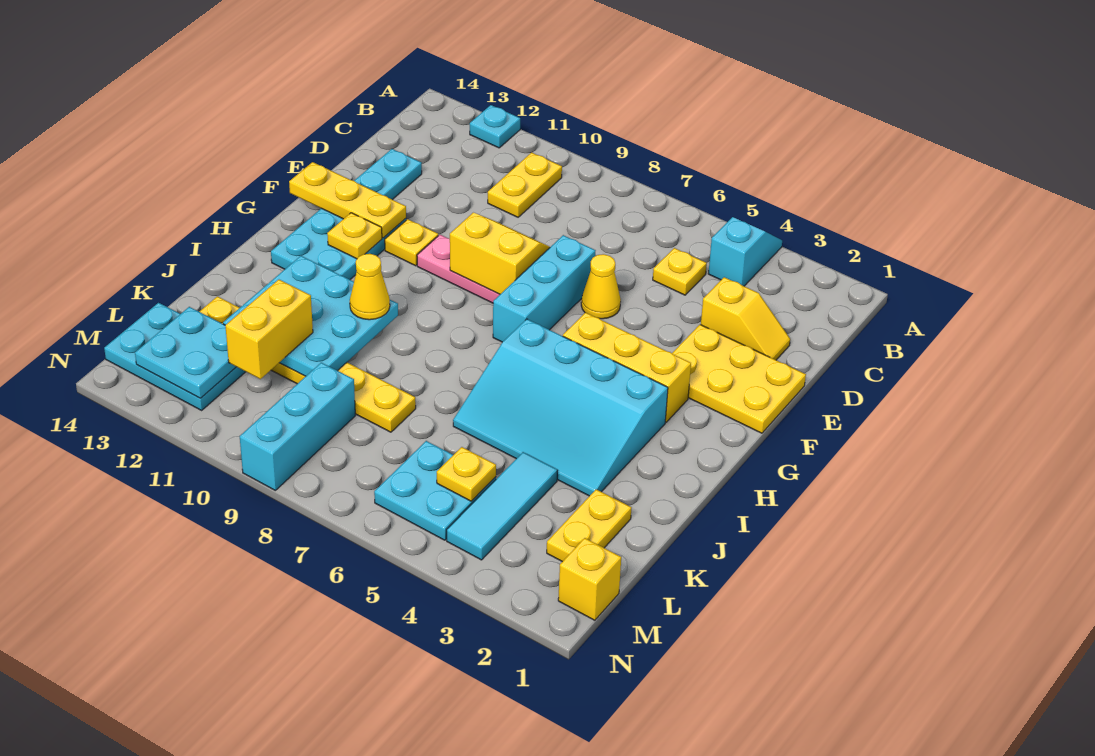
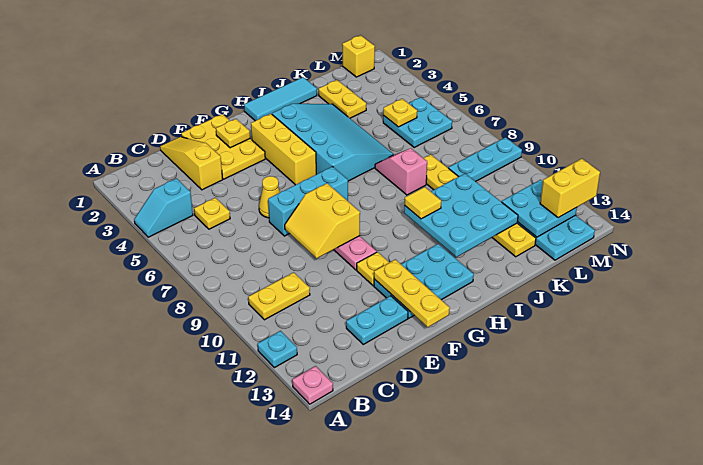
none -> pink 1x1 plate [292,366,333,404]
yellow 1x2 slope [701,277,790,360] -> yellow 1x3 slope [160,137,223,190]
yellow 1x1 plate [327,213,382,259] -> yellow 1x1 plate moved to [216,119,250,148]
yellow 1x1 cone [350,254,390,320] -> yellow 1x1 tile [405,187,441,219]
none -> pink 1x2 slope [375,148,427,195]
yellow 1x2 plate [547,489,631,562] -> yellow 1x2 plate turned to [319,80,366,118]
cyan 1x3 tile [447,452,558,560] -> cyan 1x3 tile moved to [244,77,317,121]
yellow 1x2 brick [225,280,313,379] -> yellow 1x2 brick moved to [540,159,600,218]
cyan 1x3 brick [240,363,355,490] -> cyan 1x3 plate [448,137,522,182]

